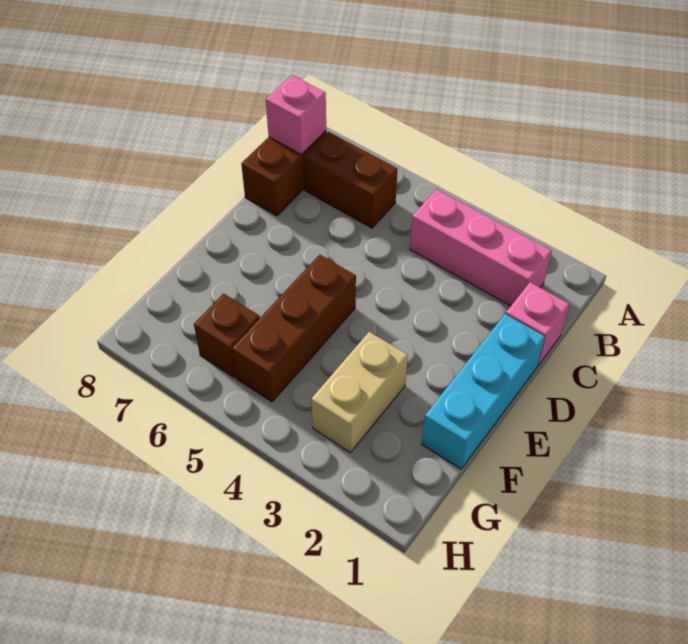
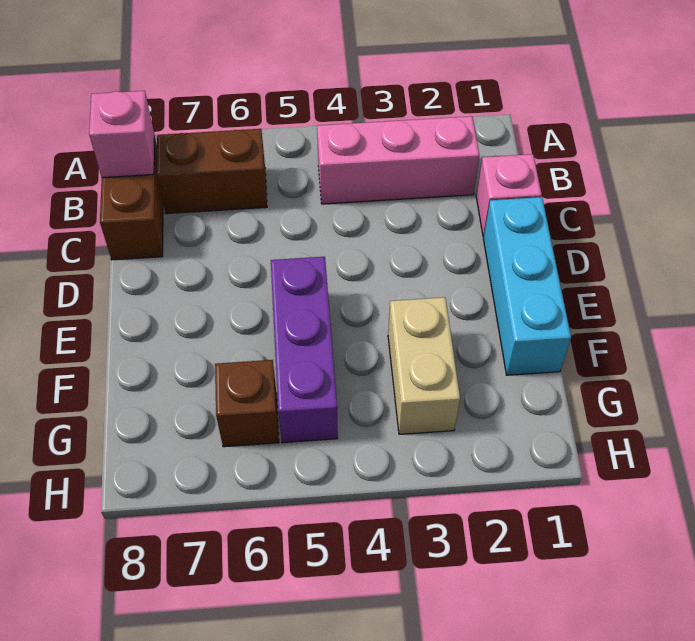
brown 1x3 brick [232,255,356,402] -> purple 1x3 brick [271,257,338,443]

